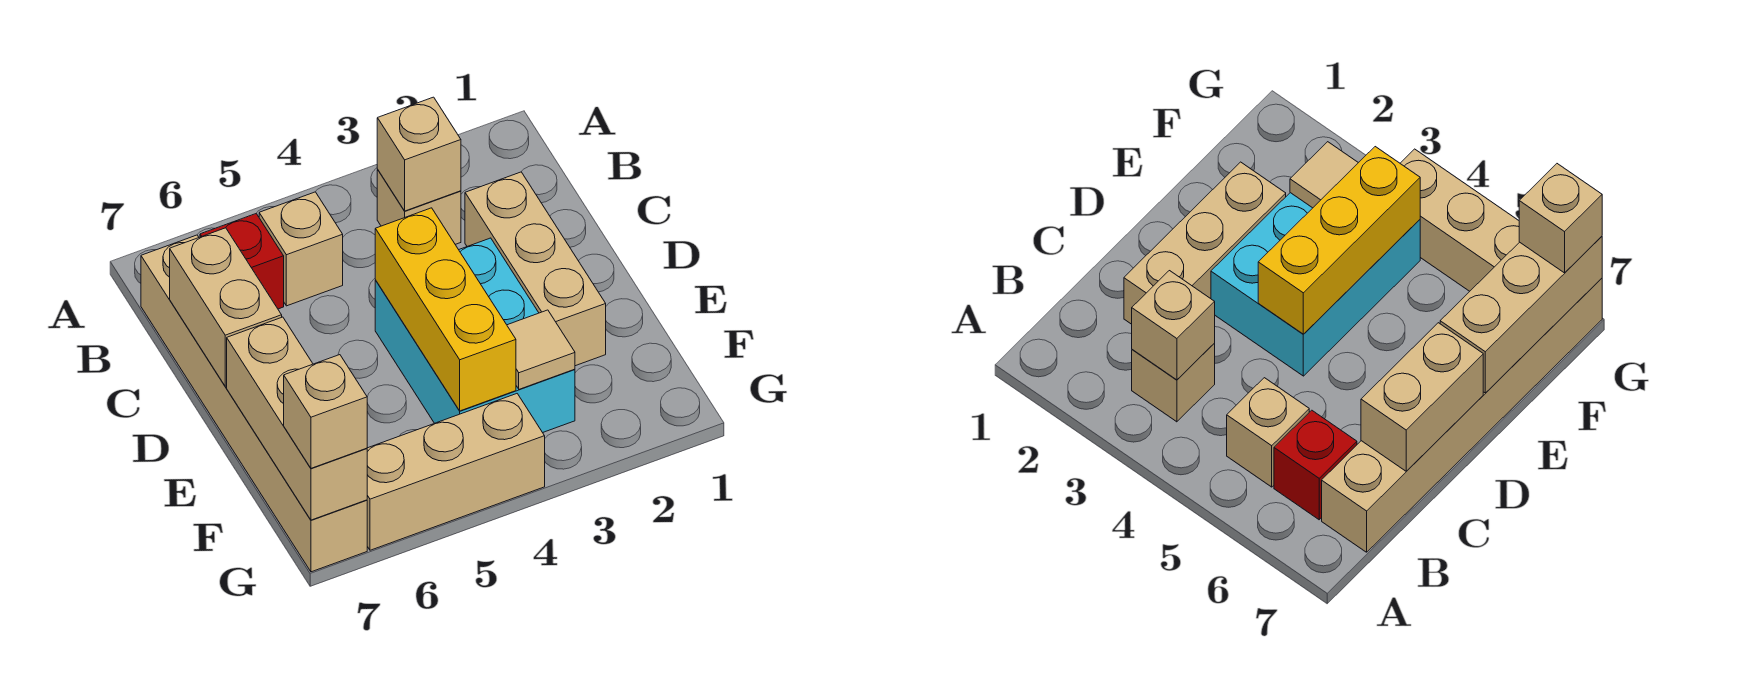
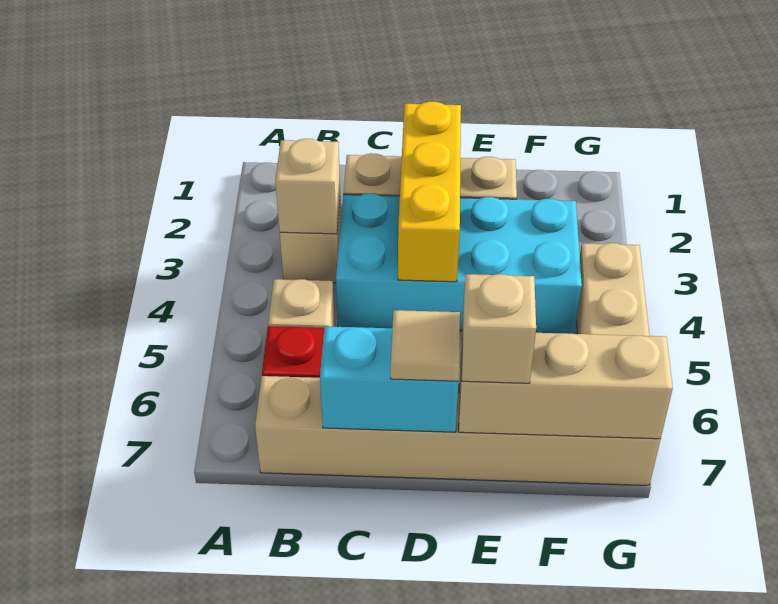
tan 1x2 brick [170,228,282,386] -> cyan 1x2 brick [320,326,458,432]
cyan 2x3 brick [375,238,575,433] -> cyan 2x4 brick [336,194,582,334]
yellow 1x3 brick [375,208,516,411] -> yellow 1x3 brick turned to [398,101,461,282]
tan 1x1 tile [507,310,575,389] -> tan 1x1 tile moved to [391,310,460,381]
tan 1x1 brick [284,355,367,468] -> tan 1x1 brick moved to [462,274,536,383]

